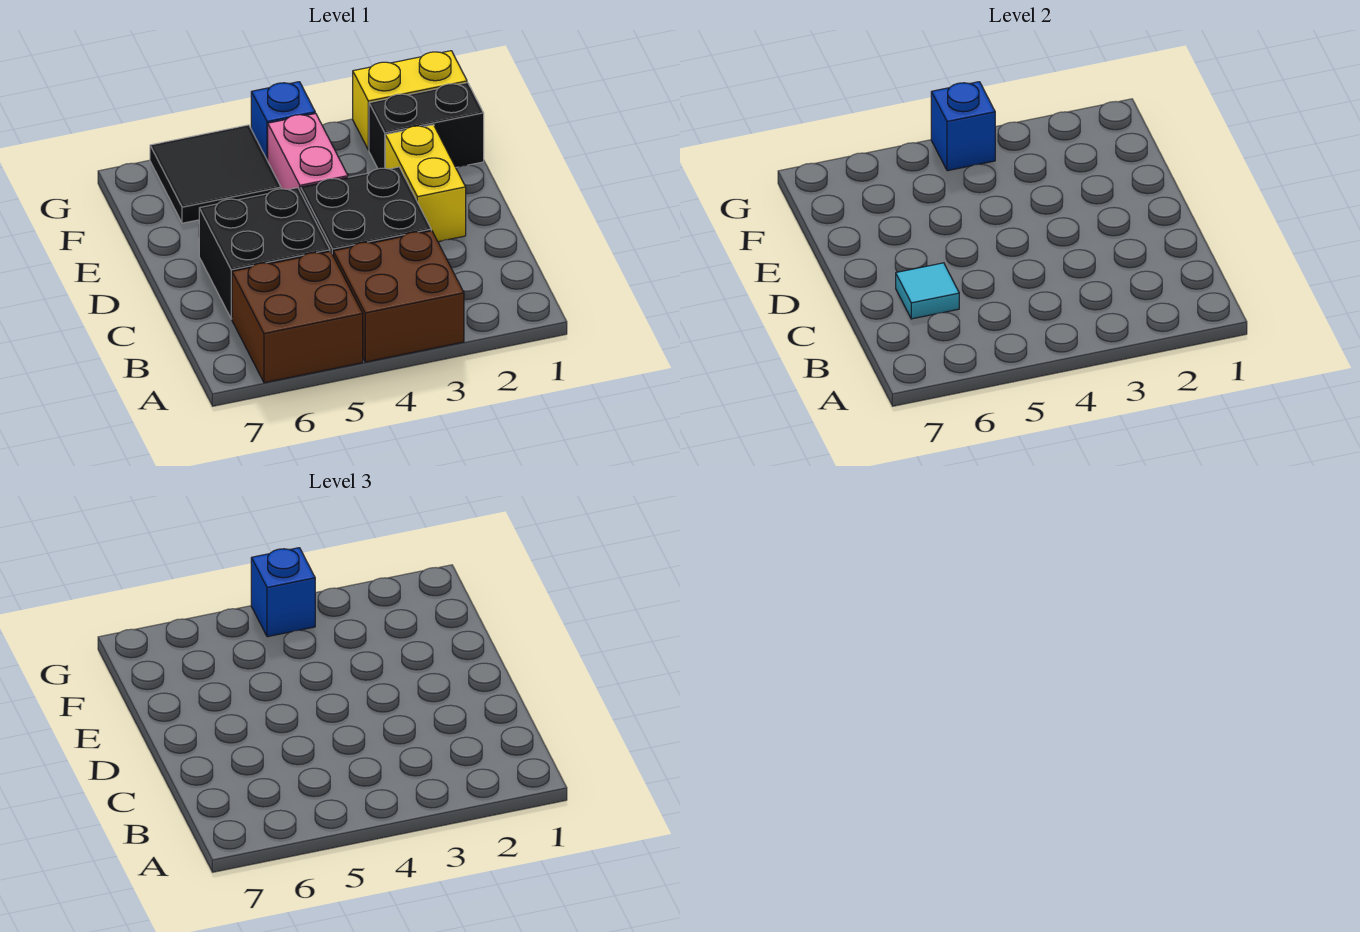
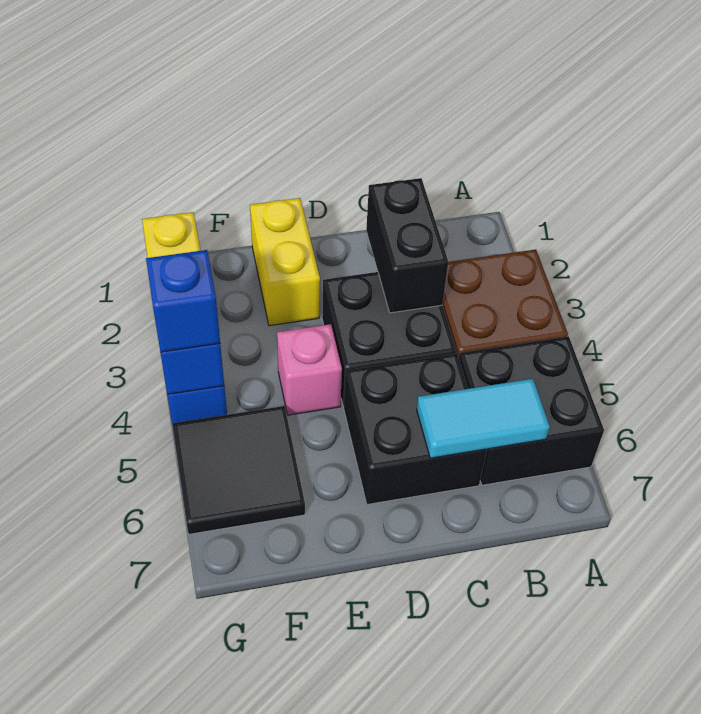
brown 2x2 brick [232,251,363,383] -> black 2x2 brick [459,336,604,485]
cyan 1x1 tile [896,263,959,319] -> cyan 1x2 tile [417,379,550,458]
yellow 1x2 brick [385,125,466,242] -> yellow 1x2 brick turned to [250,198,320,326]
pink 1x2 brick [268,113,348,192] -> pink 1x1 brick [277,324,342,415]
black 1x2 brick [369,83,484,169] -> black 1x2 brick moved to [366,178,449,313]

